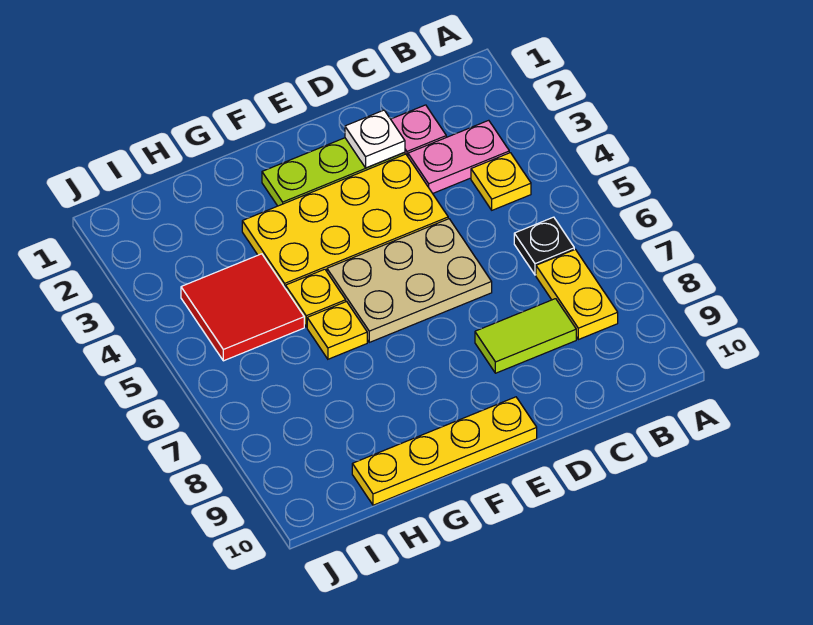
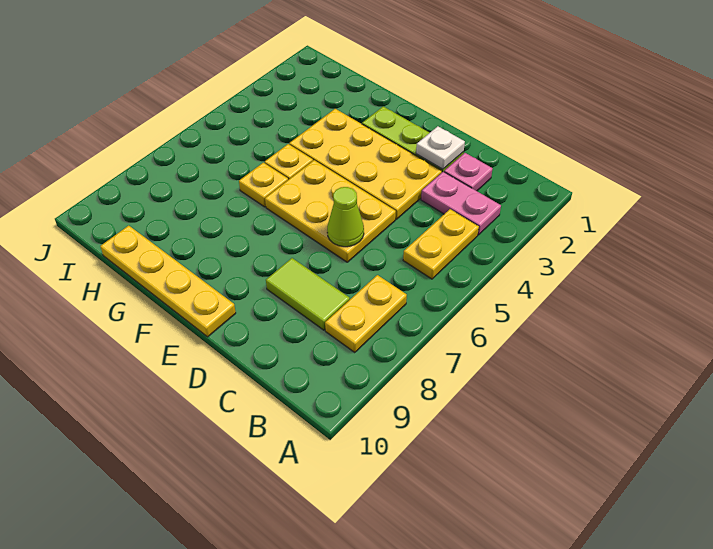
yellow 1x1 plate [471,153,531,210] -> yellow 1x2 plate [403,209,479,279]
black 1x1 plate [514,217,574,275] -> none
tan 2x3 plate [327,219,492,342] -> yellow 2x3 plate [265,160,396,262]
none -> lime 1x1 cone [327,187,364,247]
red 2x2 tile [181,254,304,361] -> none

